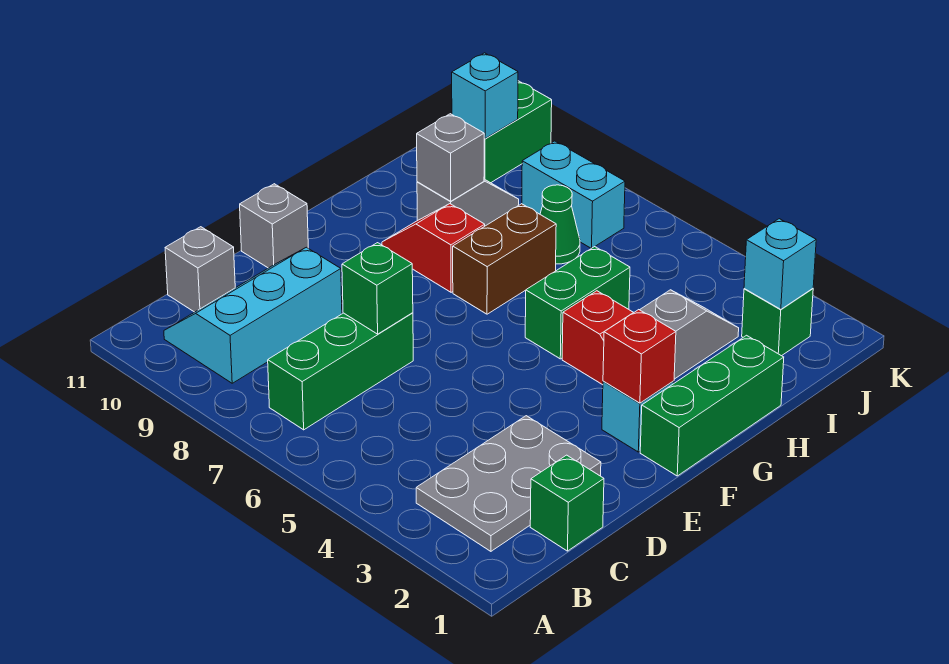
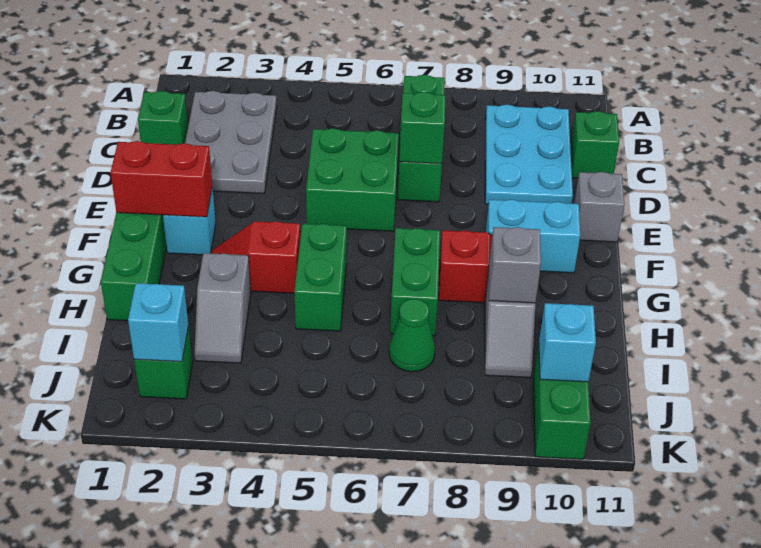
cyan 2x3 slope [164,247,342,383] -> cyan 2x3 plate [485,105,573,204]
grey 1x1 brick [165,227,235,312] -> green 1x1 brick [570,111,619,178]
none -> green 2x2 brick [306,128,399,231]
red 1x1 brick [603,310,676,403] -> red 1x2 brick [111,141,212,217]
brown 1x2 brick [453,204,556,314] -> green 1x2 brick [390,228,440,336]
cyan 1x2 brick [522,141,625,248] -> cyan 1x2 brick moved to [486,199,580,273]

